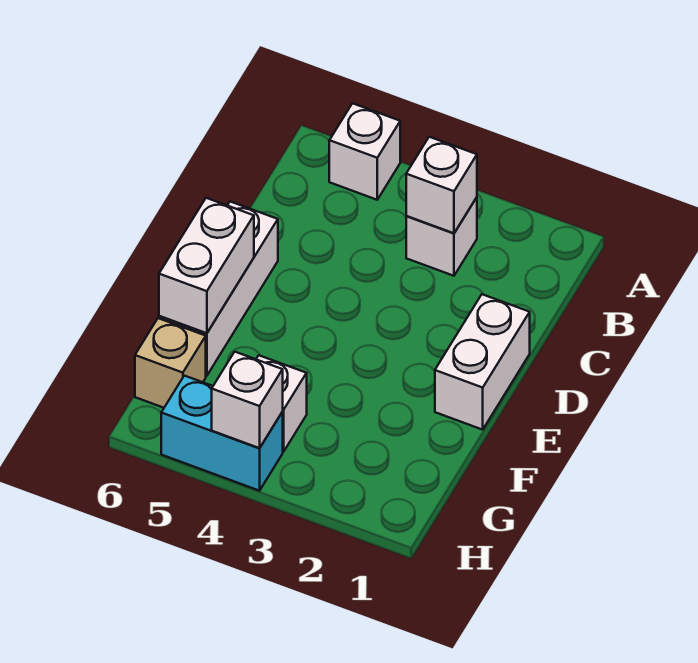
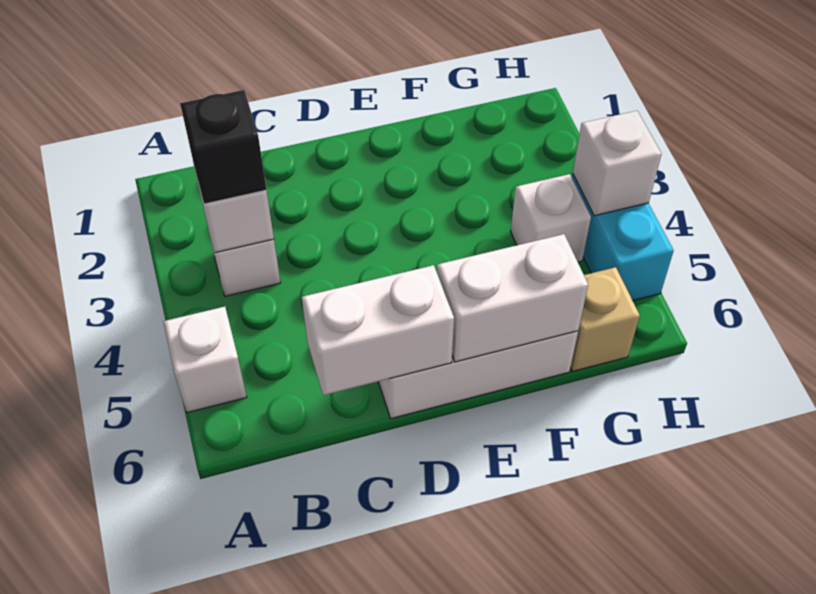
none -> black 1x1 brick [180,90,266,204]
white 1x2 brick [435,294,530,430] -> white 1x2 brick moved to [302,265,454,395]

